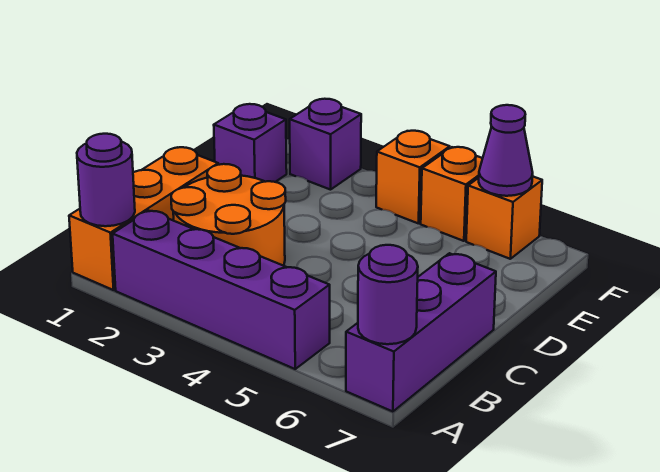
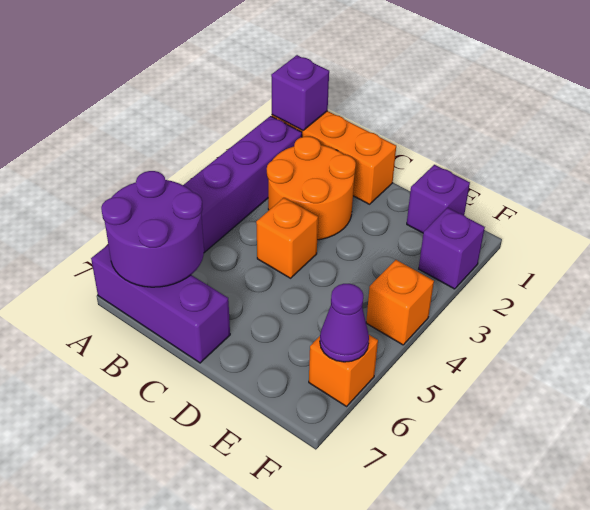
purple 1x1 round brick [77,134,135,226] -> purple 1x1 brick [271,55,329,131]
purple 1x1 round brick [358,245,418,344] -> purple 2x2 round brick [101,171,204,287]
orange 1x1 brick [421,147,483,241] -> orange 1x1 brick moved to [256,198,318,278]

